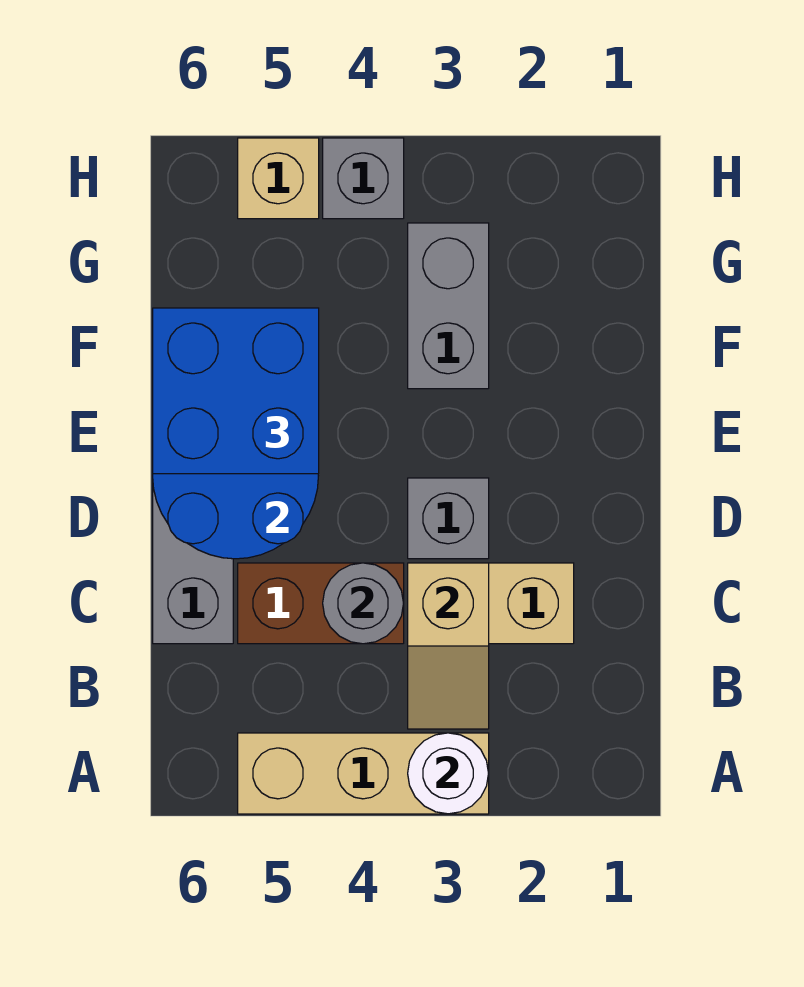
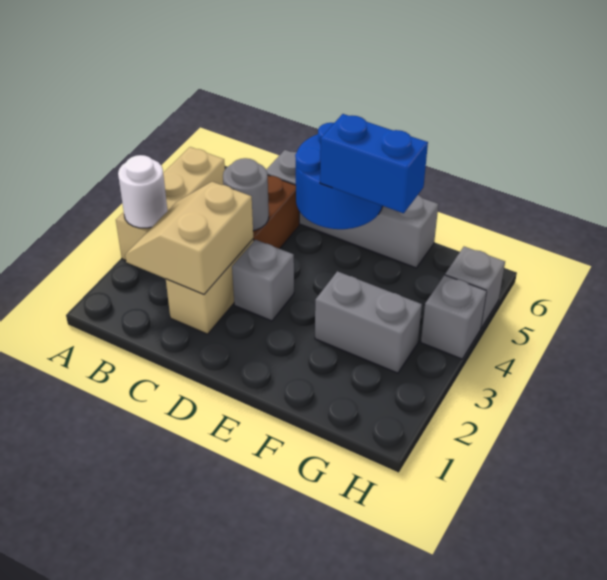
tan 1x2 slope [408,563,489,729] -> tan 2x2 slope [125,182,253,294]
blue 2x2 brick [153,308,319,474] -> blue 1x2 brick [320,114,428,213]
tan 1x1 brick [238,138,319,219] -> grey 1x1 brick [445,247,505,328]

